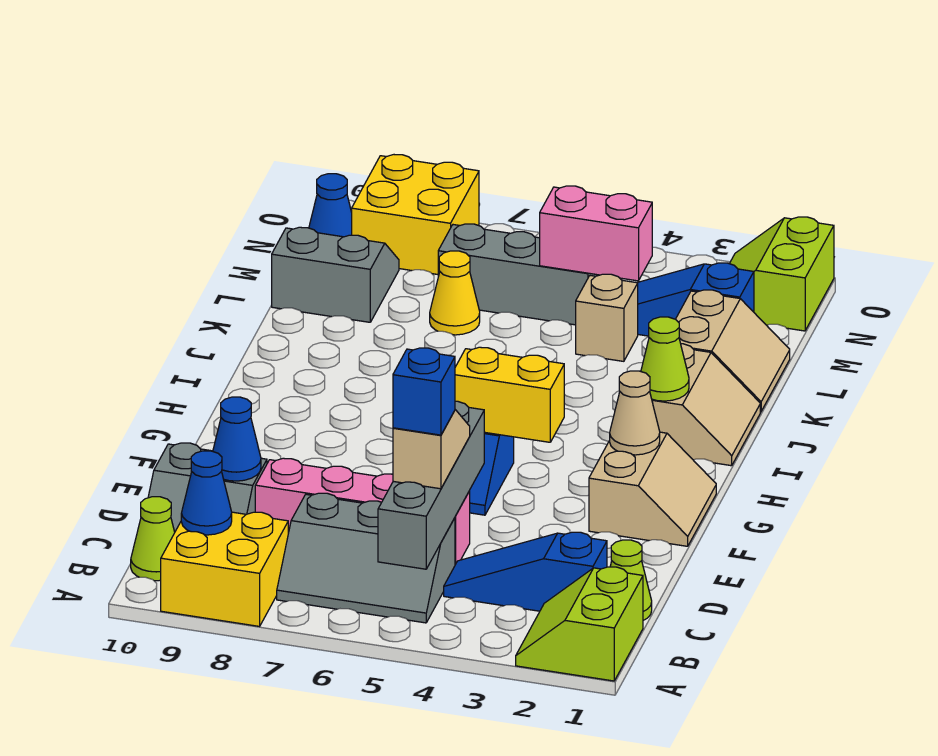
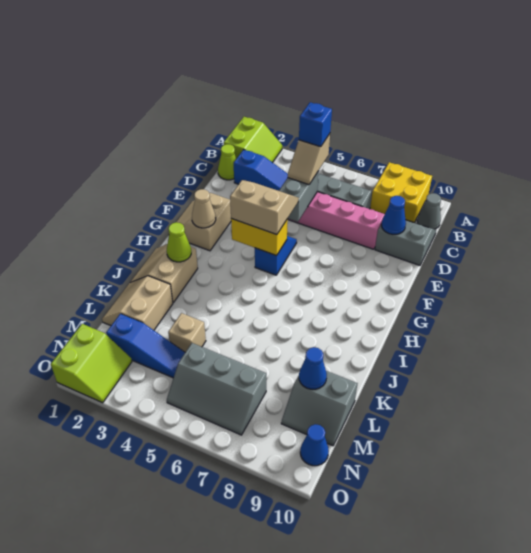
grey 1x4 brick [378,401,484,569] -> grey 1x2 brick [279,171,319,222]
blue 1x1 cone [181,451,232,535] -> blue 1x1 cone moved to [299,347,327,389]
lime 1x1 cone [131,497,175,581] -> grey 1x1 cone [417,193,441,229]
none -> tan 2x2 slope [230,180,299,235]
yellow 1x1 cone [430,251,480,335] -> none
pink 1x2 brick [540,186,652,281] -> none
yellow 2x2 brick [352,155,479,274] -> none

